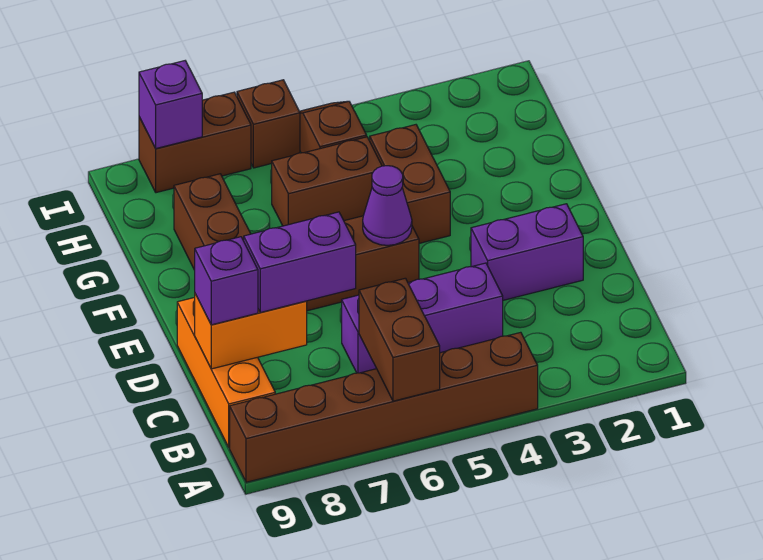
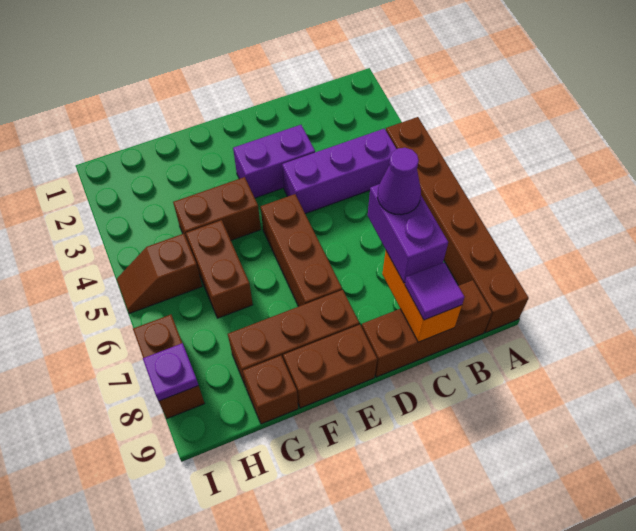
brown 1x2 brick [359,278,440,401] -> brown 1x2 brick moved to [283,325,377,408]
orange 1x3 brick [177,297,275,448] -> brown 1x3 brick [362,280,492,377]
purple 1x3 brick [342,263,503,373] -> purple 1x3 brick turned to [282,129,396,214]
purple 1x1 brick [195,237,258,325] -> purple 1x1 tile [405,262,464,320]
purple 1x2 brick [471,204,583,300] -> purple 1x2 brick turned to [233,125,315,198]
purple 1x1 cone [363,166,412,245] -> purple 1x1 cone moved to [377,148,421,215]
brown 1x1 brick [237,80,300,168] -> brown 1x1 brick moved to [243,356,298,424]
purple 1x1 brick [139,61,202,149] -> purple 1x1 plate [143,343,199,401]

